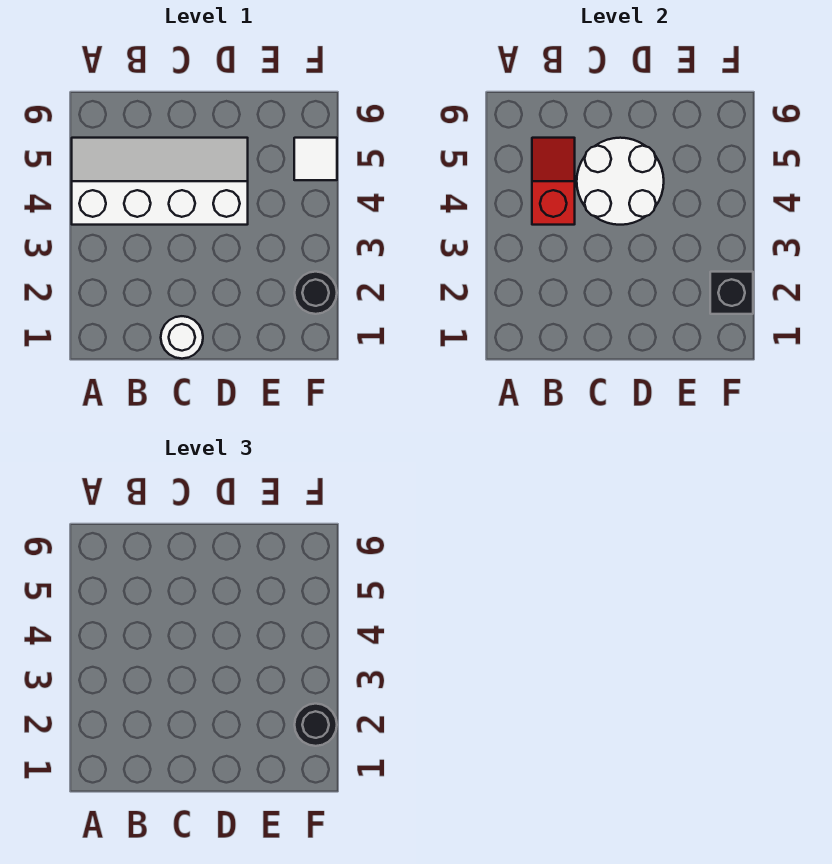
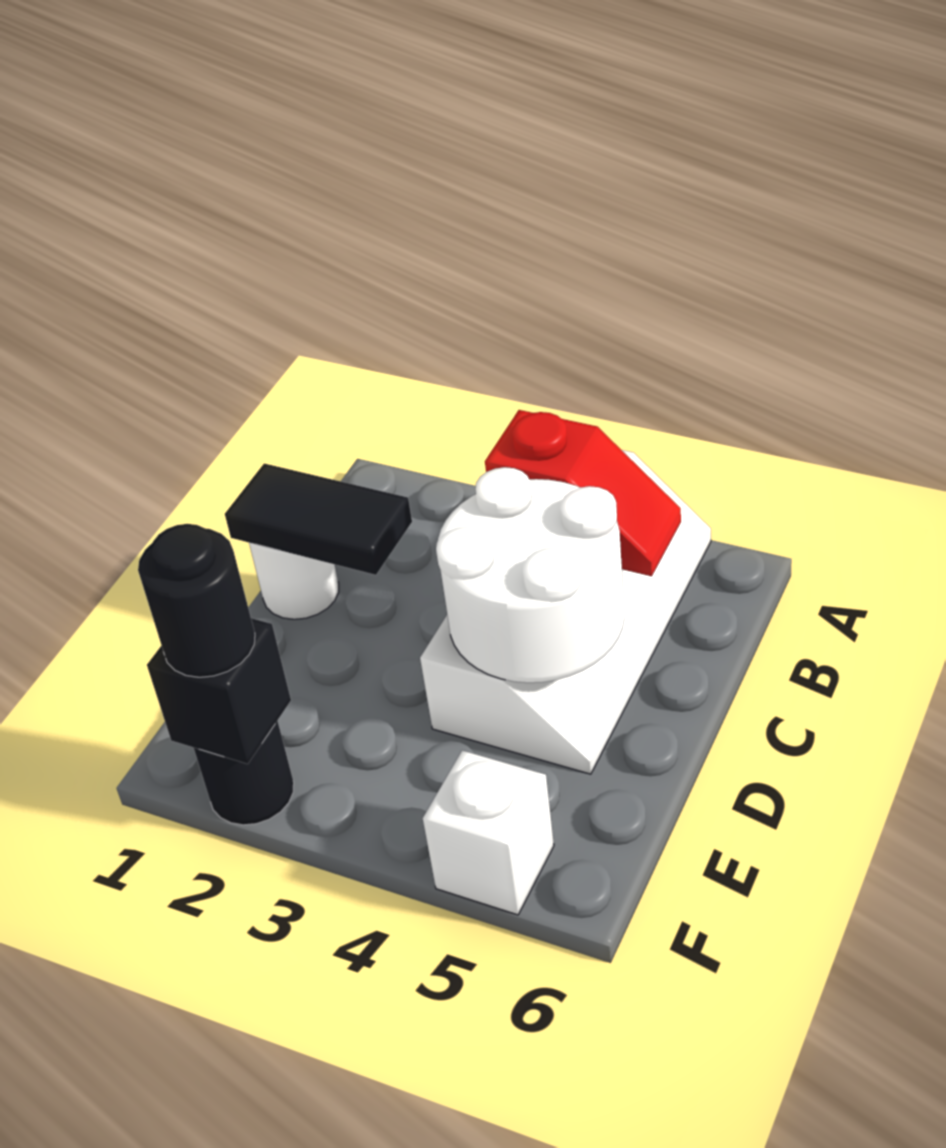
none -> black 1x2 tile [225,463,412,575]
white 1x1 tile [294,138,337,180] -> white 1x1 brick [423,750,554,915]

